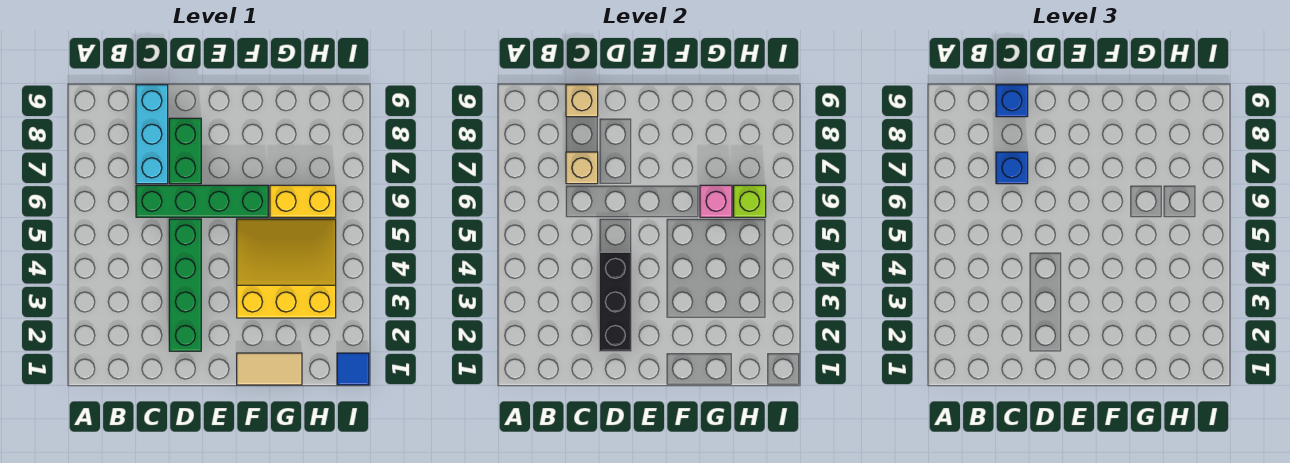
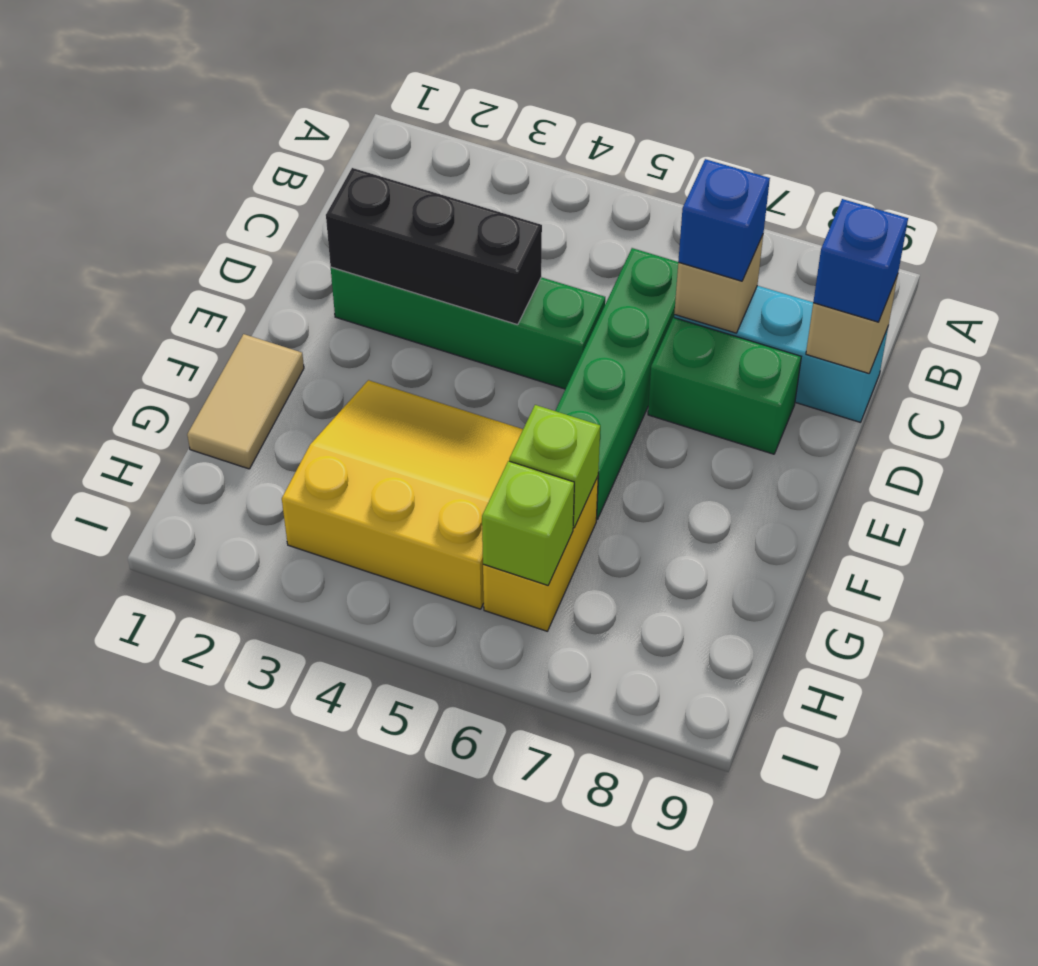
yellow 3x3 slope [237,219,336,318] -> yellow 3x3 slope turned to [282,380,523,609]
pink 1x1 brick [700,185,732,217] -> lime 1x1 brick [509,405,600,528]
blue 1x1 tile [337,353,369,385] -> none

